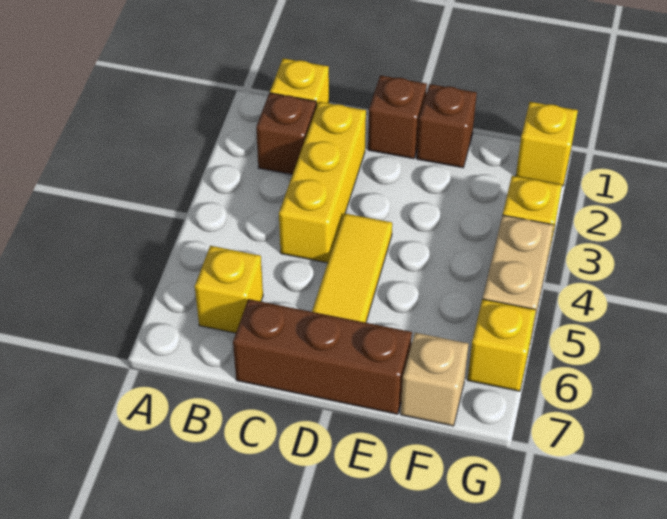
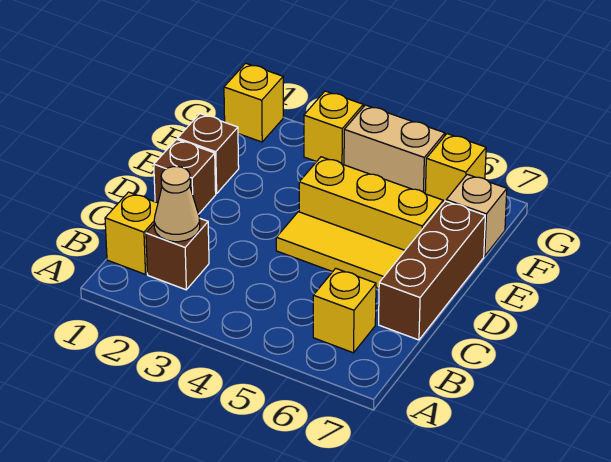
none -> tan 1x1 cone [154,167,200,242]
yellow 1x3 brick [279,102,366,263] -> yellow 1x3 brick moved to [299,157,443,250]

